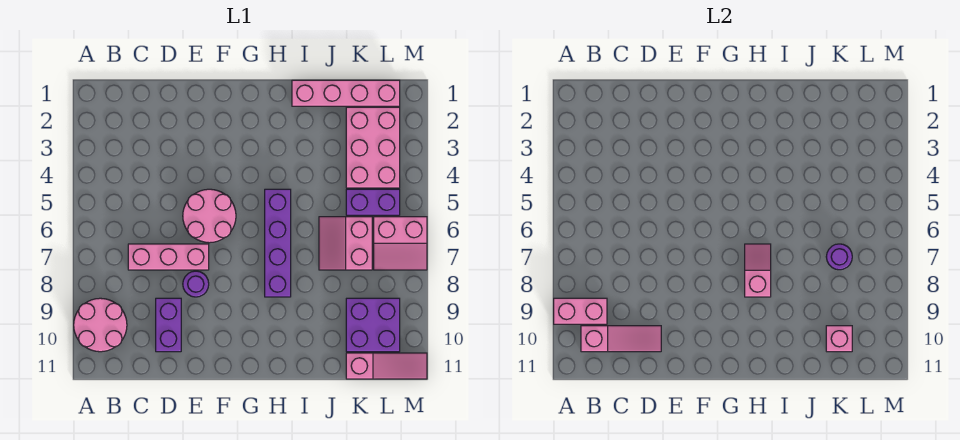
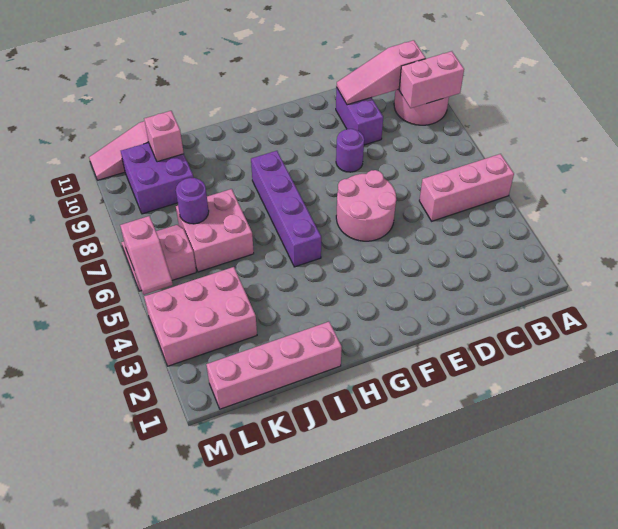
pink 1x3 brick [128,244,209,270] -> pink 1x3 brick moved to [419,154,514,221]
pink 1x2 slope [745,244,771,297] -> pink 1x2 slope moved to [120,216,173,295]
pink 2x2 slope [319,217,372,270] -> pink 2x2 brick [176,189,254,272]
pink 2x3 brick [346,107,400,188] -> pink 2x3 brick turned to [144,267,257,366]
purple 1x2 brick [346,189,400,215] -> none

